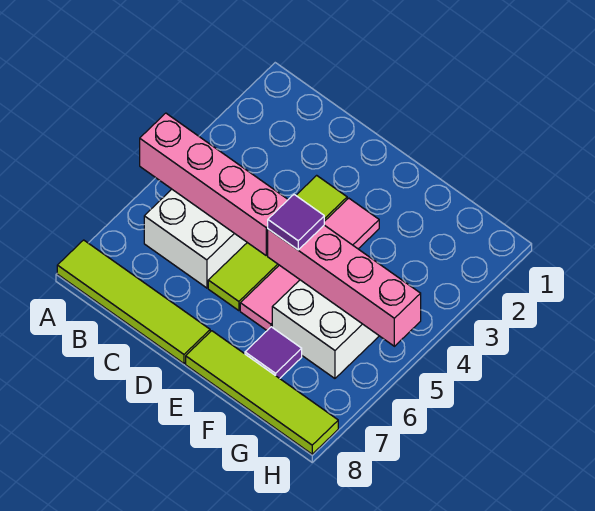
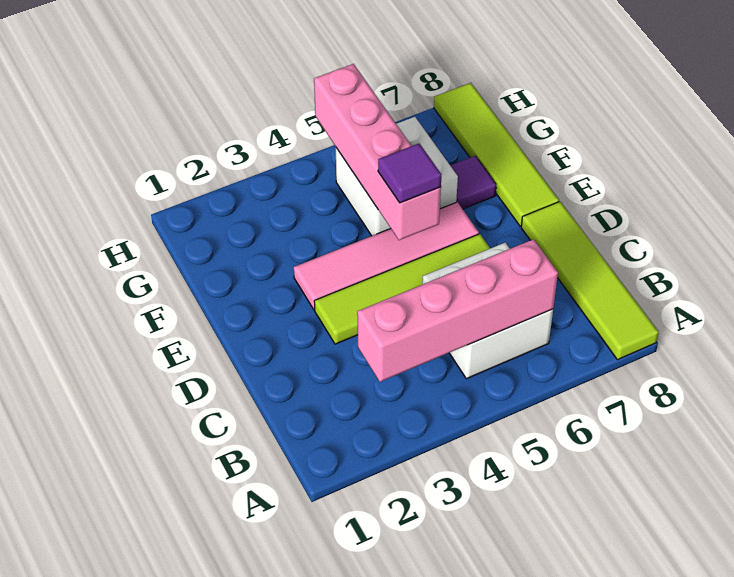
pink 1x4 brick [140,113,288,255] -> pink 1x4 brick turned to [357,239,558,382]

